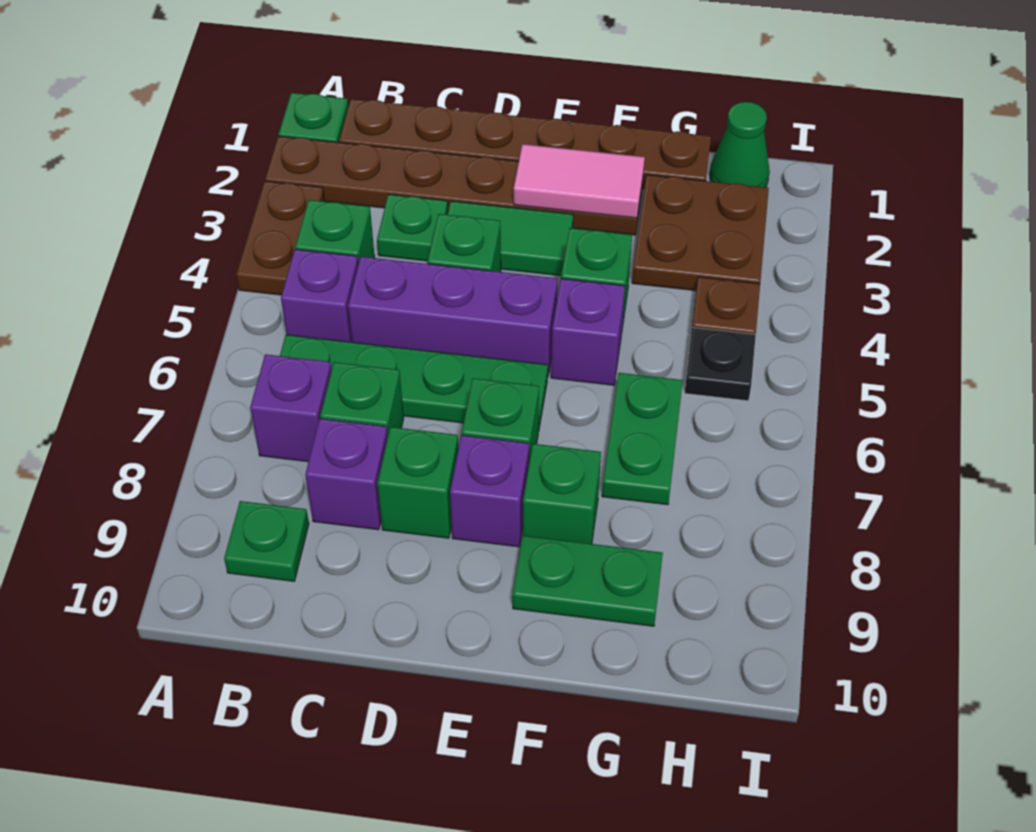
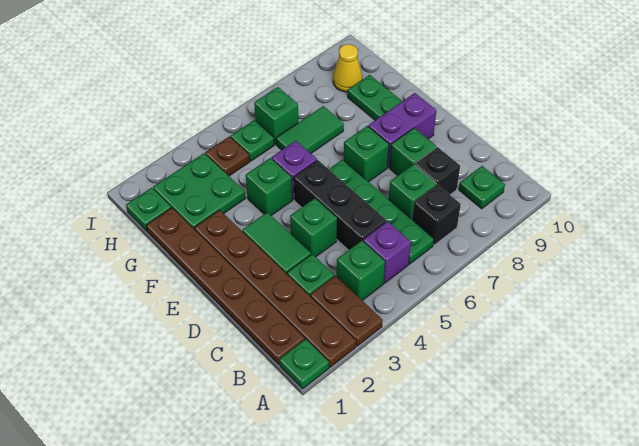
brown 1x2 plate [236,181,325,295] -> brown 1x2 plate turned to [310,276,383,346]
purple 1x1 brick [250,354,332,462] -> black 1x1 brick [412,184,461,245]
purple 1x3 brick [348,257,557,374] -> black 1x3 brick [294,160,387,250]
purple 1x1 brick [305,419,388,530] -> black 1x1 brick [415,147,460,195]
pink 1x2 tile [514,144,645,218] -> none
purple 1x1 brick [450,435,529,547] -> purple 1x2 brick [368,93,436,167]
green 1x1 brick [523,444,601,544] -> green 1x1 brick moved to [254,87,298,144]
brown 2x2 plate [632,175,769,291] -> green 2x2 plate [153,153,245,230]
green 1x2 plate [602,373,683,505] -> green 1x2 tile [276,106,344,153]
green 1x1 cone [710,102,770,187] -> green 1x1 plate [126,188,171,231]
black 1x1 plate [685,328,756,401] -> green 1x1 plate [231,120,274,161]
none -> yellow 1x1 cone [333,44,362,92]

